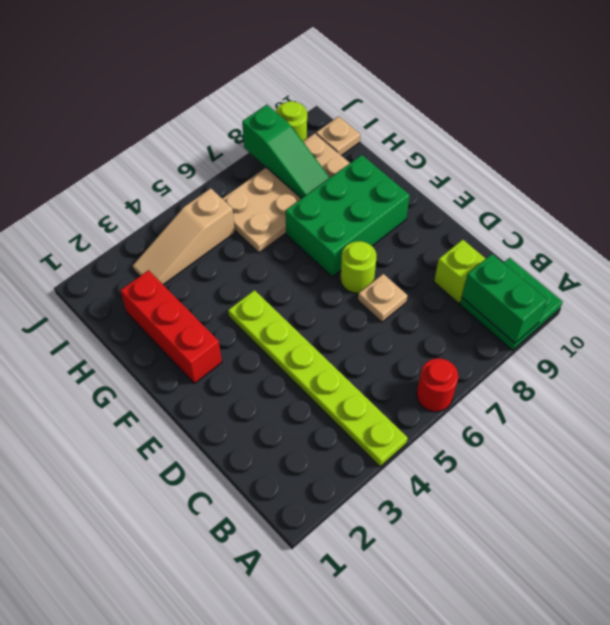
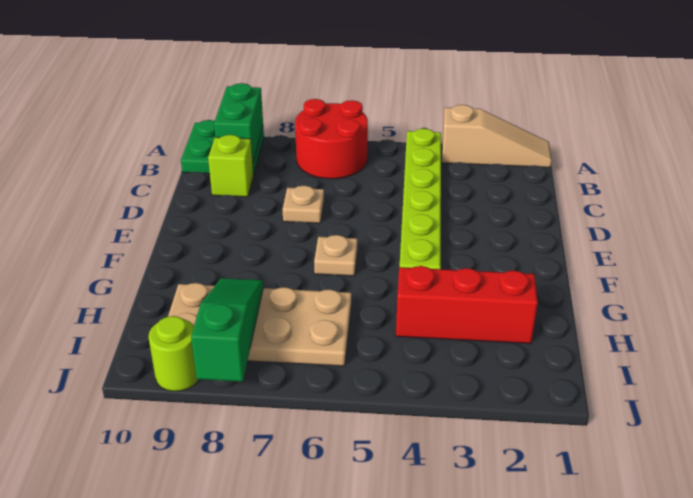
red 1x1 round brick [417,358,458,412] -> red 2x2 round brick [295,99,368,179]
lime 1x1 round brick [341,241,376,293] -> none
red 1x3 brick [120,270,222,383] -> red 1x3 brick turned to [396,266,538,344]
green 2x3 brick [285,155,410,277] -> none
tan 1x3 slope [133,188,235,284] -> tan 1x3 slope moved to [442,105,552,167]
tan 1x1 plate [316,116,360,156] -> tan 1x1 plate moved to [314,235,357,276]

